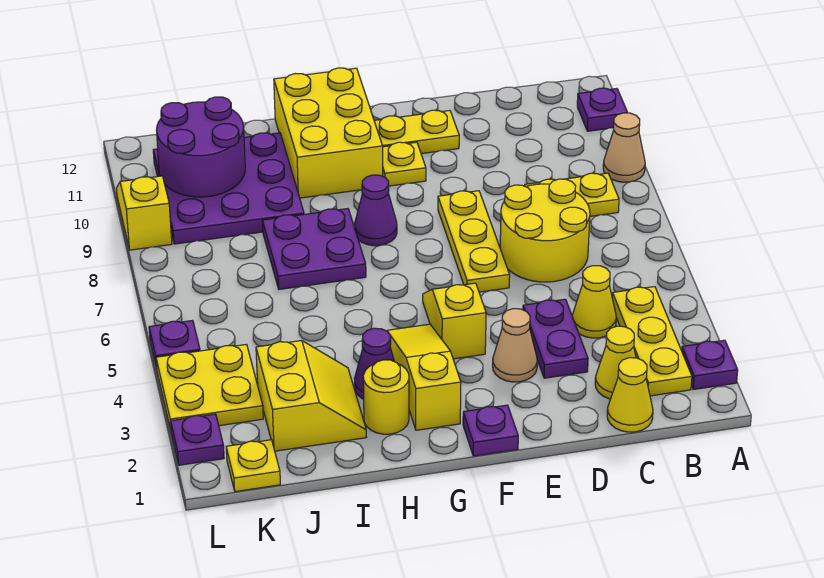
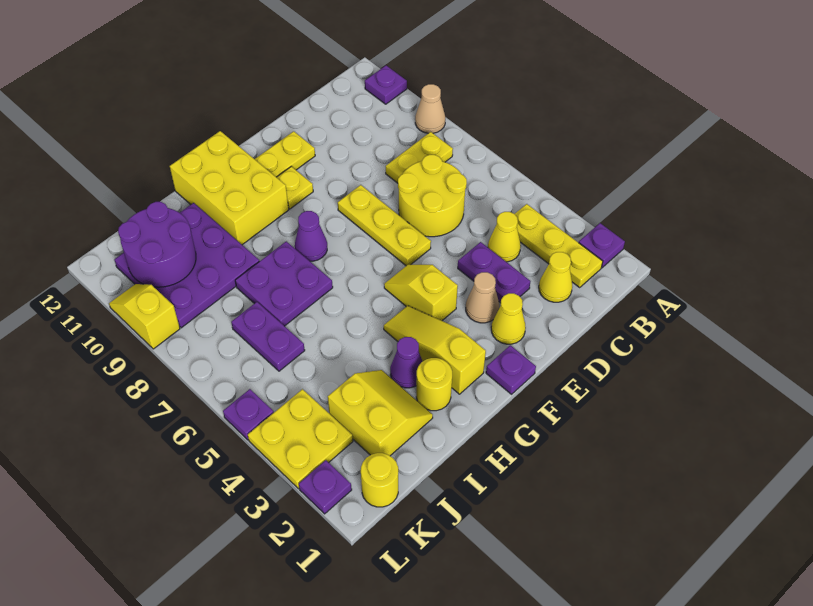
yellow 1x1 cone [607,358,653,432] -> yellow 1x1 cone moved to [491,293,526,344]
none -> purple 1x2 plate [231,302,305,371]
yellow 1x1 plate [226,440,280,492] -> yellow 1x1 round brick [361,453,398,507]

